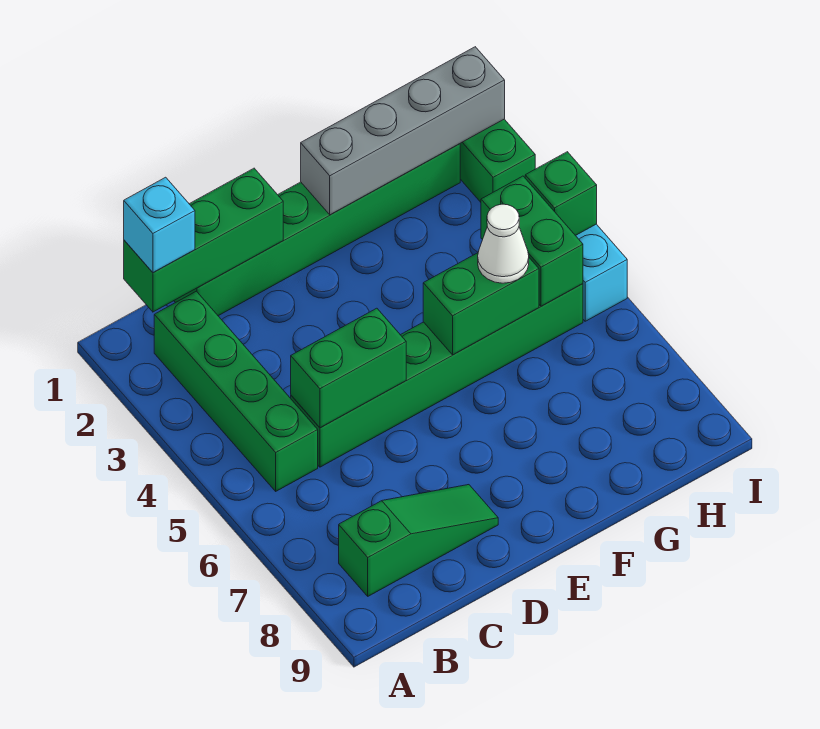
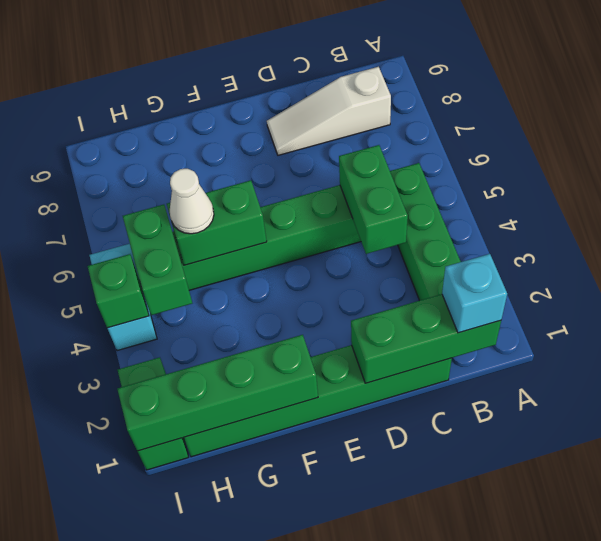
green 1x3 slope [339,485,498,596] -> white 1x3 slope [267,67,391,155]
green 1x2 brick [291,308,406,428] -> green 1x2 brick turned to [339,145,408,254]
grey 1x4 brick [301,47,505,215] -> green 1x4 brick [117,335,318,451]

